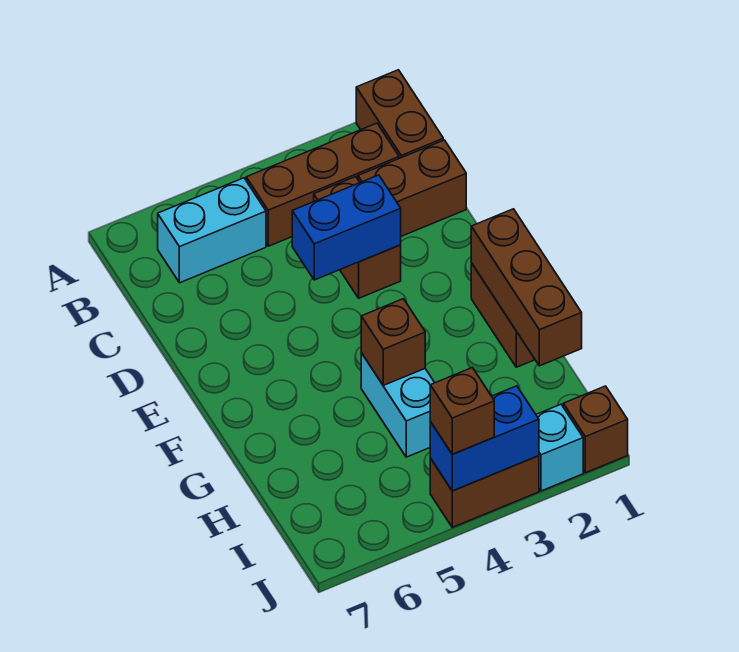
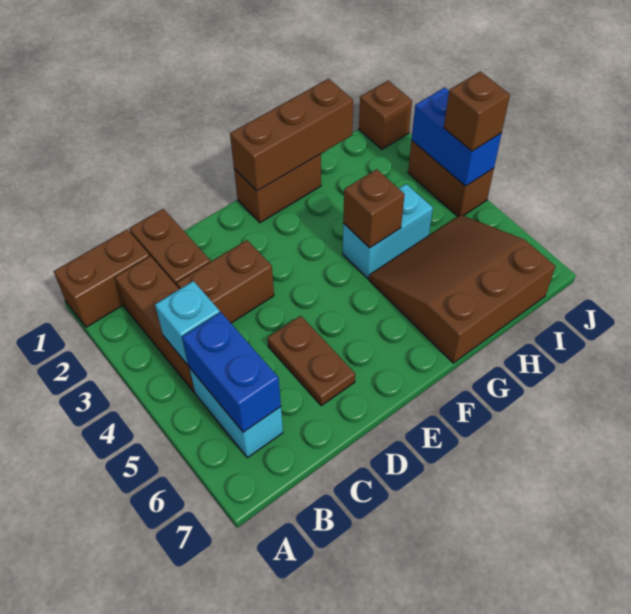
blue 1x2 brick [292,175,401,280] -> blue 1x2 brick moved to [182,312,281,432]
none -> brown 1x2 plate [267,316,355,406]
none -> brown 3x3 slope [369,215,555,363]
cyan 1x1 brick [536,404,583,491] -> cyan 1x1 brick moved to [155,281,220,365]

